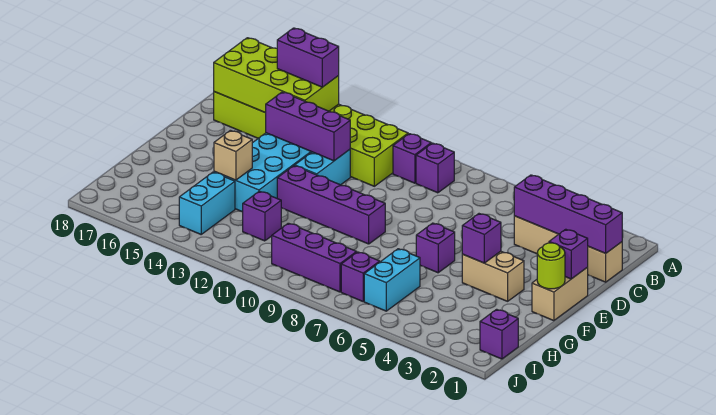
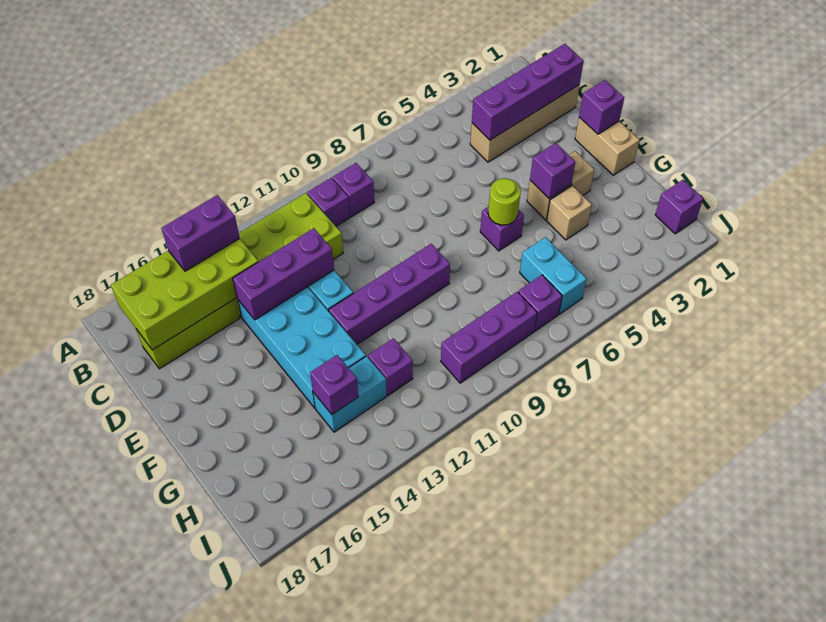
lime 1x1 round brick [537,243,565,289] -> lime 1x1 round brick moved to [488,178,521,225]
tan 1x1 brick [214,130,252,180] -> tan 1x1 brick moved to [547,186,592,240]
cyan 1x2 brick [179,172,235,234] -> cyan 1x2 brick turned to [313,356,387,432]
none -> purple 1x1 brick [310,355,358,415]

